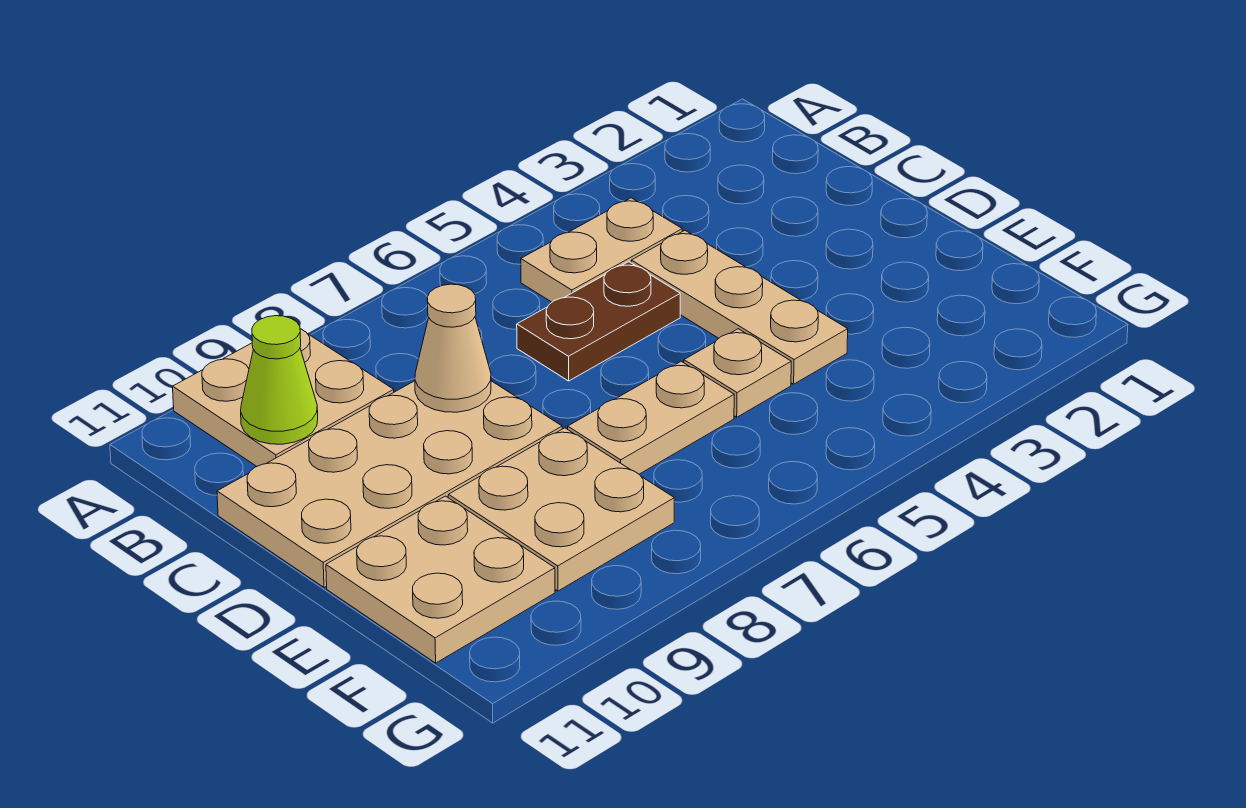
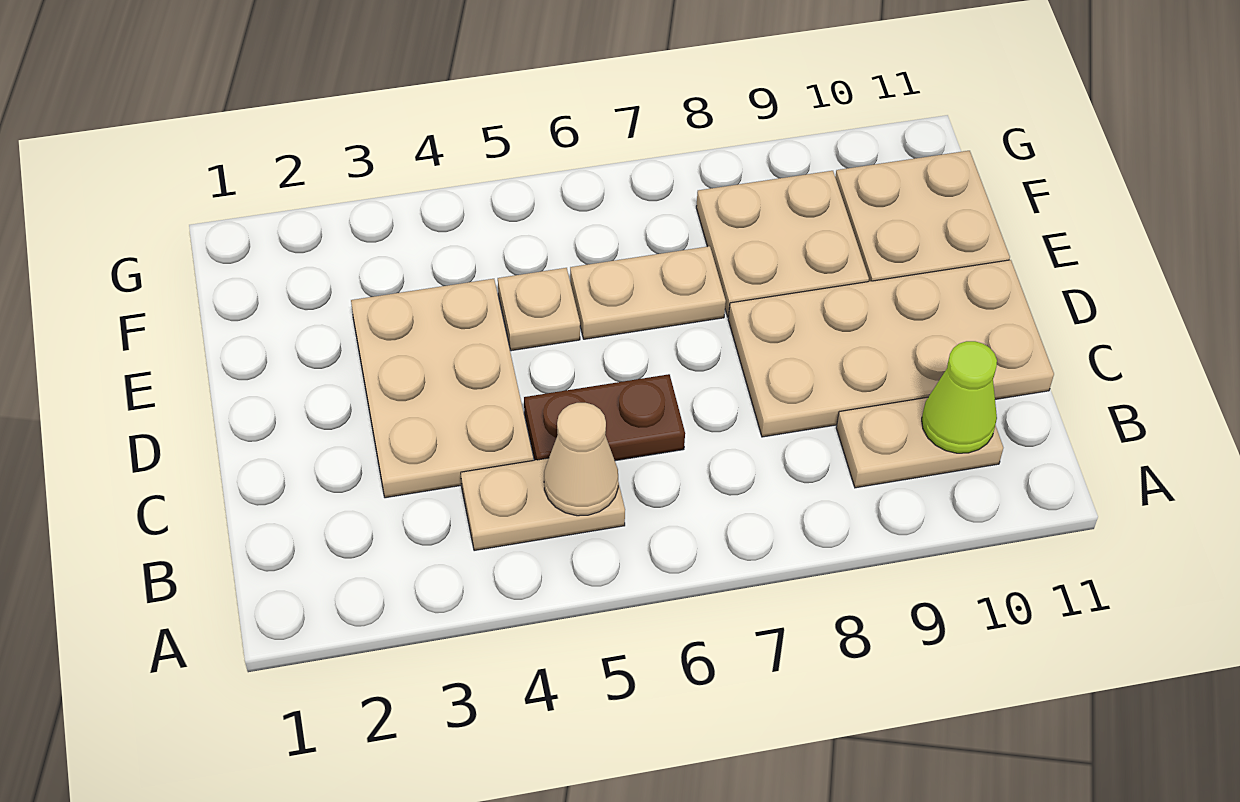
tan 2x2 plate [173,329,394,466] -> tan 1x2 plate [836,397,1003,488]
tan 1x3 plate [631,230,848,384] -> tan 2x3 plate [351,279,533,498]
tan 1x1 cone [415,284,491,412] -> tan 1x1 cone moved to [544,403,618,516]

